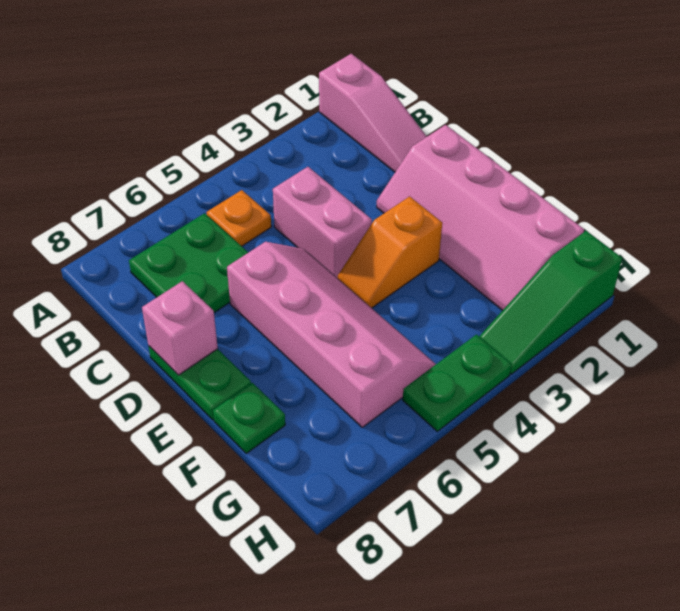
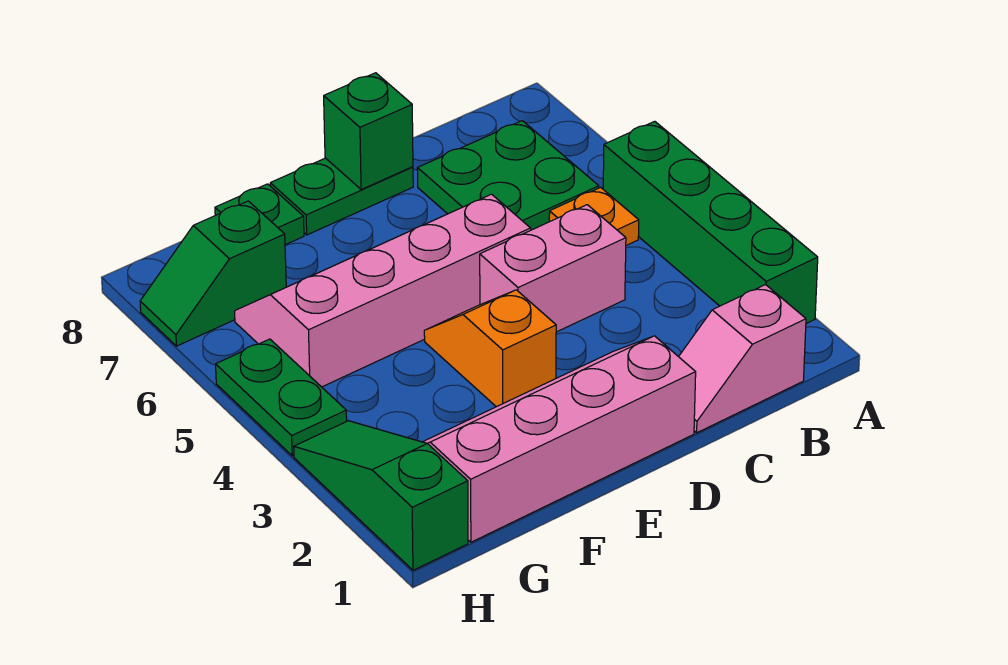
pink 1x3 slope [319,54,427,172] -> pink 1x2 slope [679,285,806,433]
none -> green 1x4 brick [603,121,818,324]
pink 2x4 slope [227,242,436,427] -> pink 2x4 slope turned to [235,194,531,387]
pink 1x1 brick [142,281,218,375] -> green 1x1 brick [324,73,413,190]
none -> green 1x2 slope [140,201,286,346]

